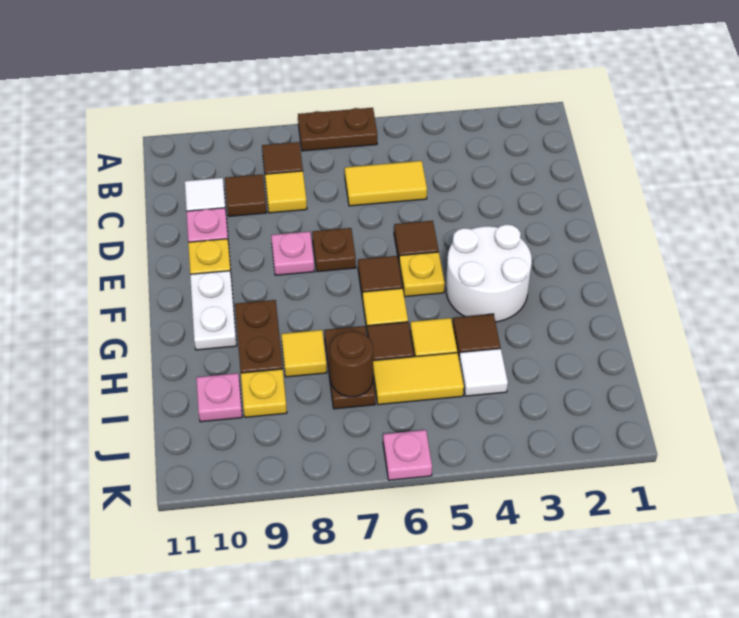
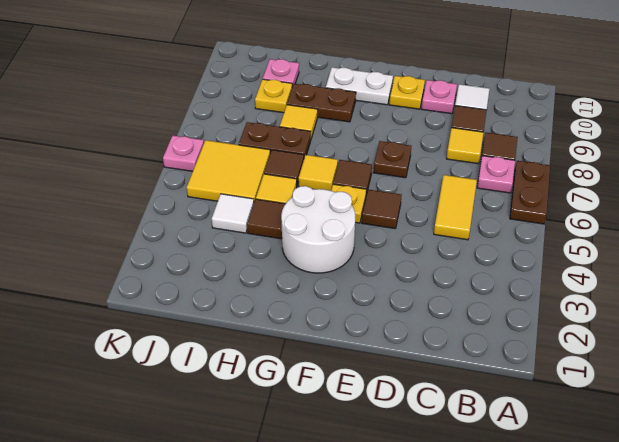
pink 1x1 plate [271,232,314,275] -> pink 1x1 plate moved to [477,156,515,193]
yellow 1x2 tile [373,353,464,405] -> yellow 2x2 tile [187,140,270,201]
brown 1x1 round brick [330,331,373,397] -> none

